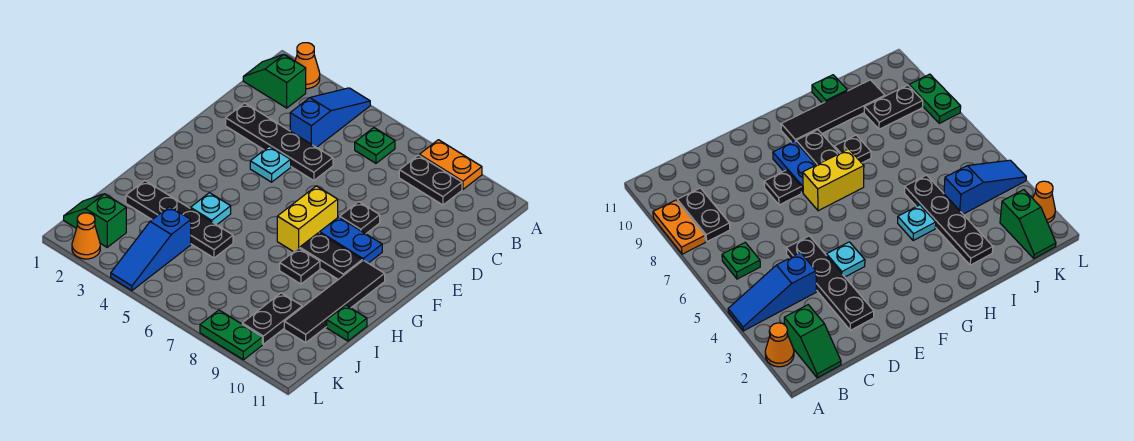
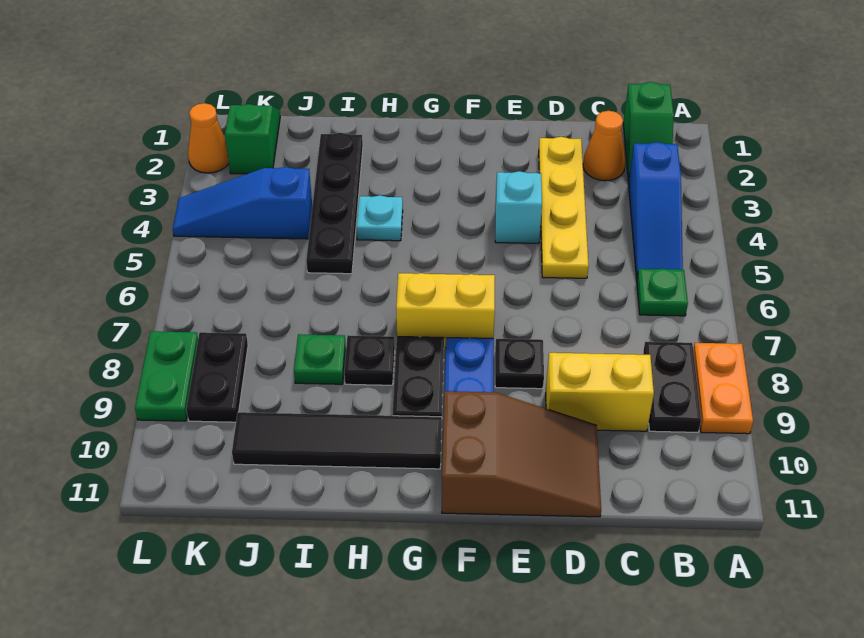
orange 1x1 cone [295,43,320,89] -> orange 1x1 cone moved to [583,111,626,181]
blue 1x3 slope [290,88,370,148] -> blue 1x3 slope turned to [628,142,683,279]
green 1x2 slope [243,55,306,108] -> green 1x2 slope turned to [623,82,674,181]
none -> yellow 1x2 brick [546,353,654,431]
black 1x4 plate [226,103,333,181] -> yellow 1x4 plate [539,137,589,278]
none -> brown 2x3 slope [442,391,601,517]
cyan 1x1 plate [250,146,291,182] -> cyan 1x1 brick [495,171,542,243]
green 1x1 plate [327,305,367,341] -> green 1x1 plate moved to [294,334,346,384]
black 1x2 plate [242,293,302,344] -> black 1x2 plate turned to [186,332,248,422]

